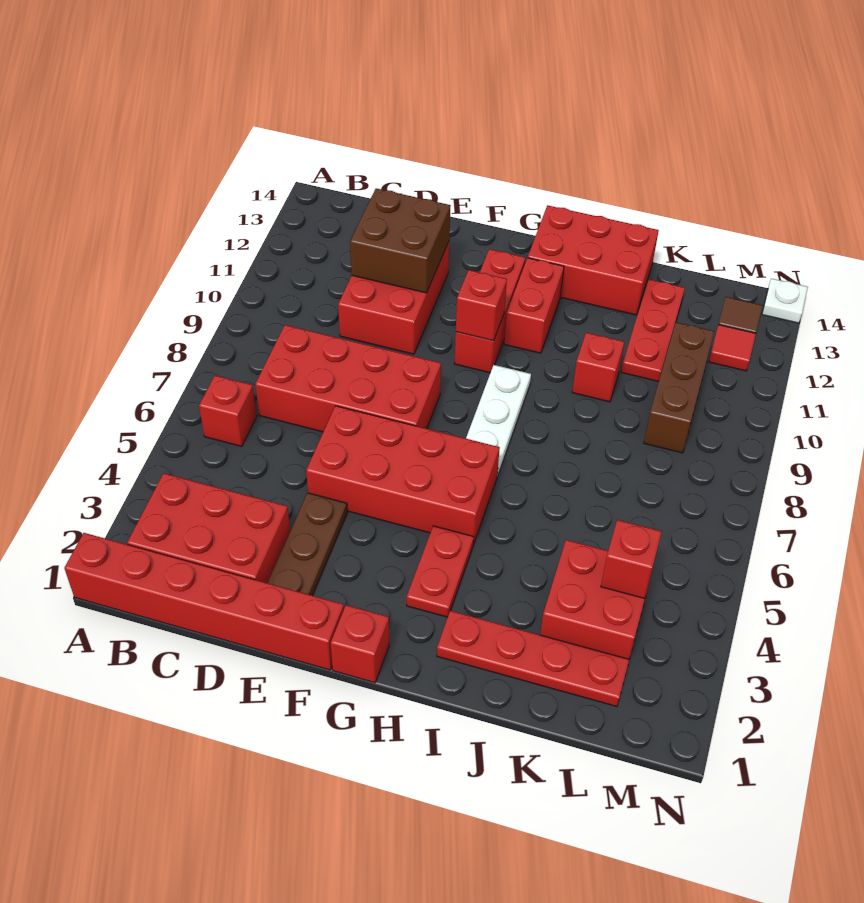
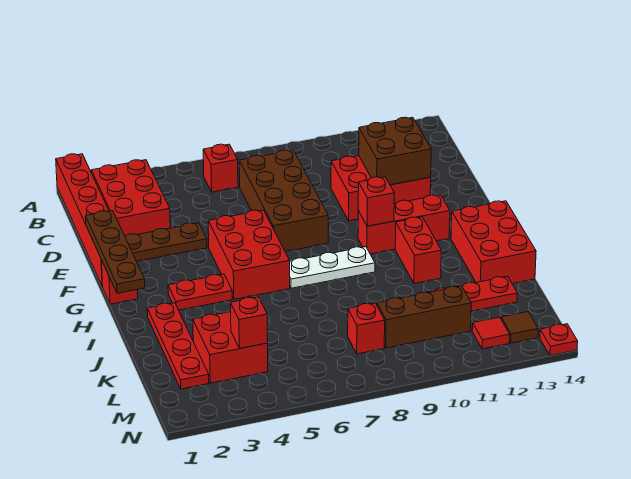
red 2x4 brick [255,325,441,432] -> brown 2x4 brick [239,150,328,252]
none -> brown 1x4 plate [85,211,145,293]
red 2x4 brick [306,406,500,544] -> red 2x3 brick [208,210,290,299]
red 1x2 brick [504,258,564,353] -> red 1x2 brick turned to [395,217,441,284]
red 1x1 brick [572,333,624,402] -> red 1x1 brick moved to [348,303,385,354]
white 1x1 plate [762,279,808,323] -> red 1x1 plate [540,324,578,356]

